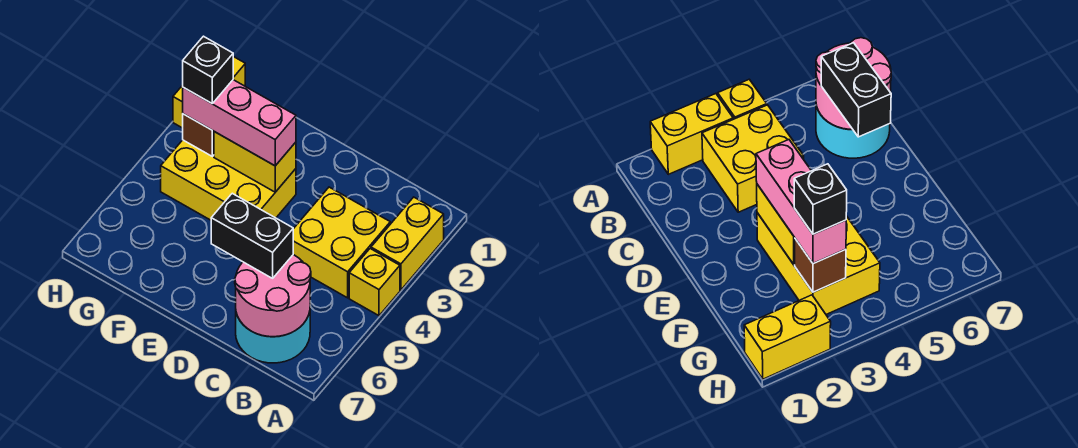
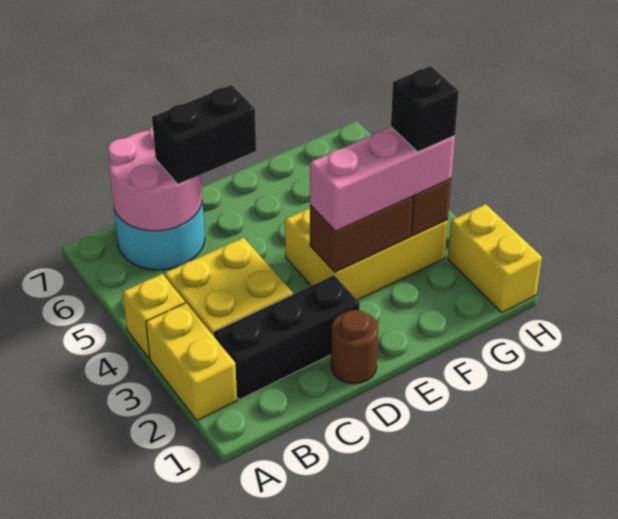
none -> black 1x3 brick [213,275,360,400]
none -> brown 1x1 round brick [331,310,378,384]
yellow 1x2 brick [214,132,296,192] -> brown 1x2 brick [310,196,413,272]

